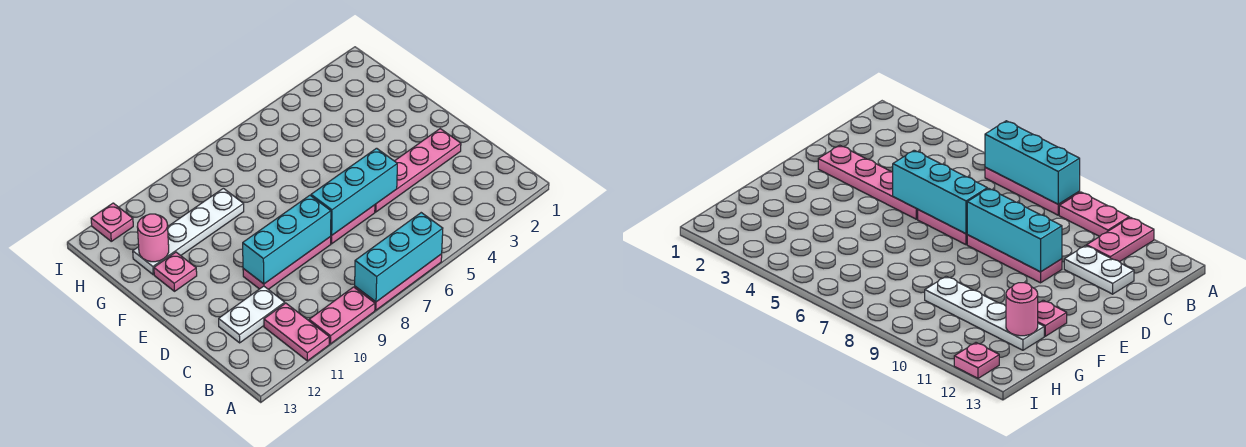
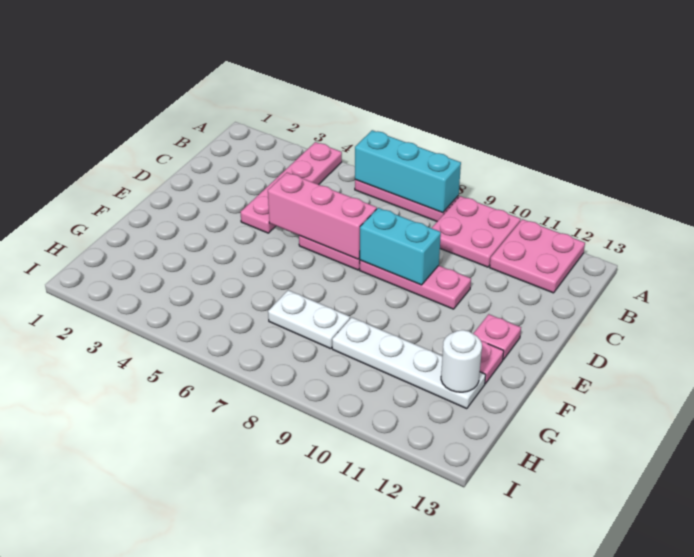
pink 1x2 plate [309,287,375,344] -> pink 2x2 plate [432,196,521,267]
pink 1x2 plate [264,303,329,361] -> pink 2x2 plate [490,219,585,293]
white 1x2 plate [219,286,285,343] -> white 1x2 plate moved to [268,290,350,349]
pink 1x4 plate [375,129,461,212] -> pink 1x4 plate turned to [241,142,342,233]
cyan 1x3 brick [311,148,397,235] -> pink 1x3 brick [268,173,377,259]
cyan 1x3 brick [243,195,331,284] -> cyan 1x2 brick [360,208,441,285]
pink 1x1 round brick [137,214,169,262] -> white 1x1 round brick [441,330,482,392]
pink 1x1 plate [91,203,133,241] -> pink 1x1 plate moved to [473,314,521,360]

